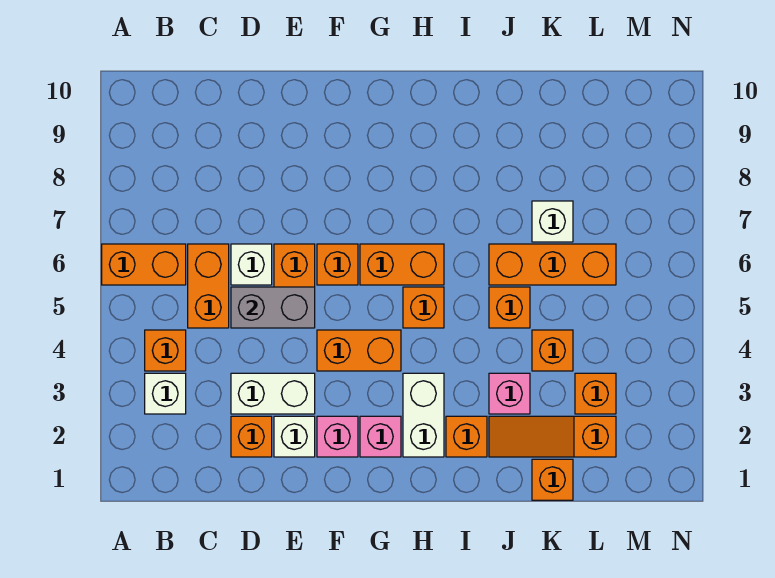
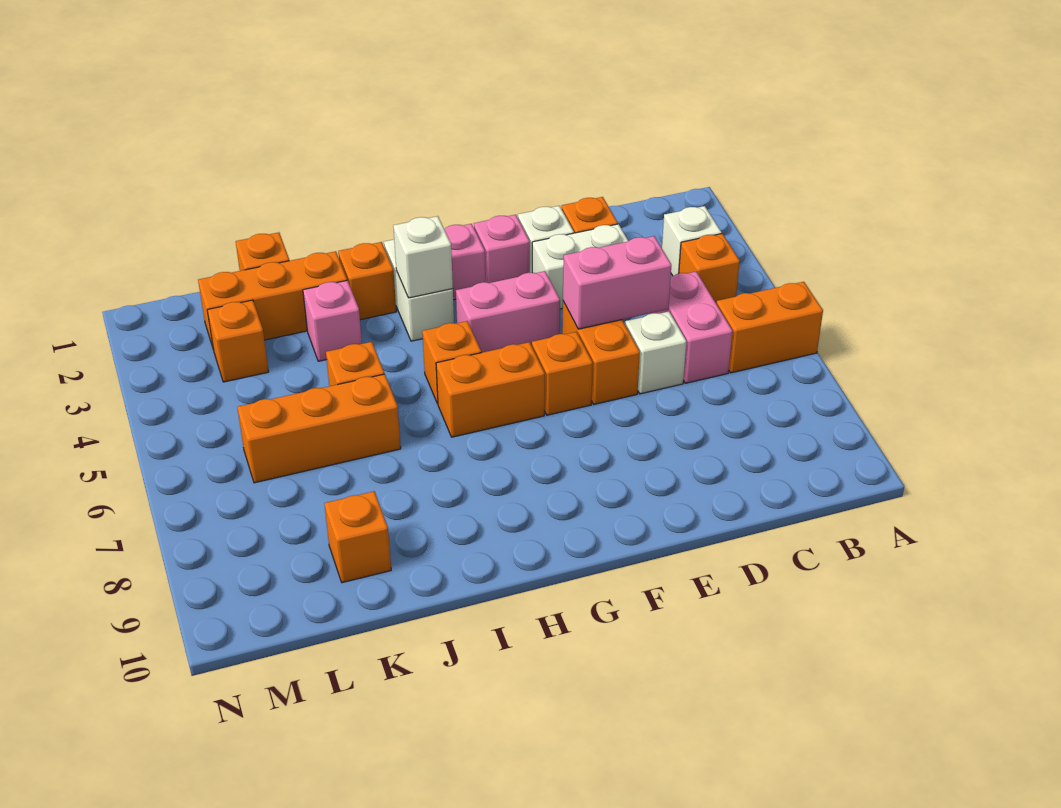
orange 1x2 brick [188,244,229,328] -> pink 1x2 brick [652,272,733,383]
grey 1x2 brick [231,287,315,328] -> pink 1x2 brick [563,236,671,329]
orange 1x2 brick [317,330,401,371] -> pink 1x2 brick [456,271,560,353]
orange 1x3 slope [489,416,616,457] -> orange 1x3 brick [198,251,347,350]
orange 1x1 brick [532,330,573,371] -> orange 1x1 brick moved to [324,491,391,583]
white 1x1 brick [532,201,573,242] -> white 1x1 brick moved to [393,216,453,298]

